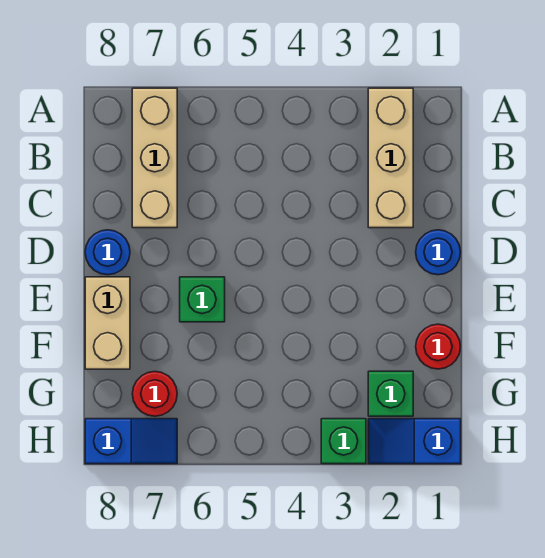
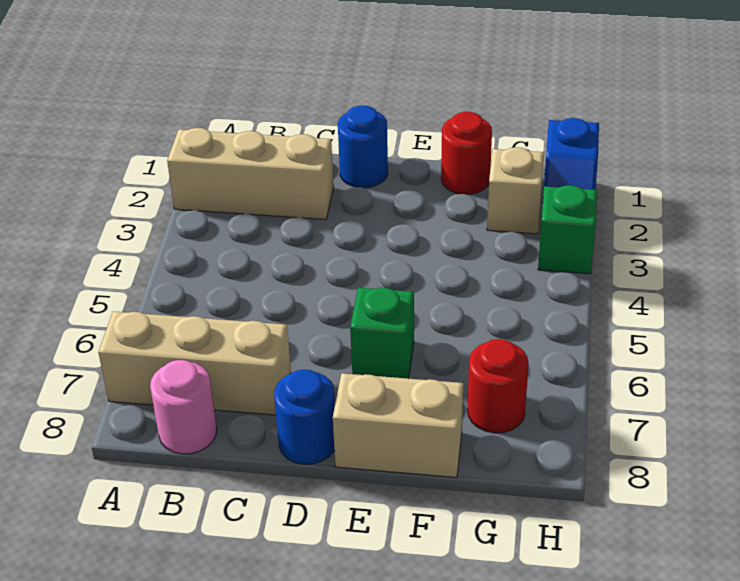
none -> pink 1x1 round brick [150,360,217,454]
green 1x1 brick [368,371,413,416] -> tan 1x1 brick [487,147,544,234]
blue 1x2 slope [85,419,177,464] -> none

